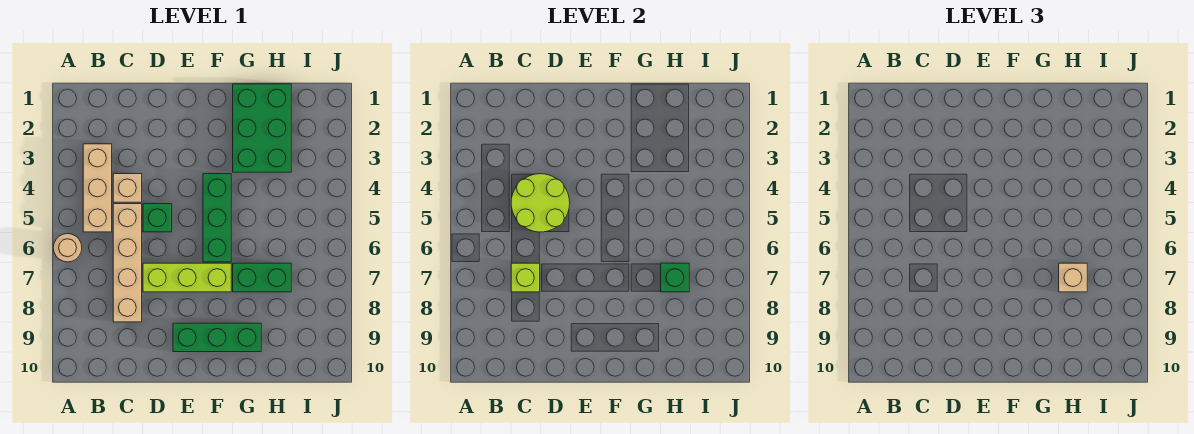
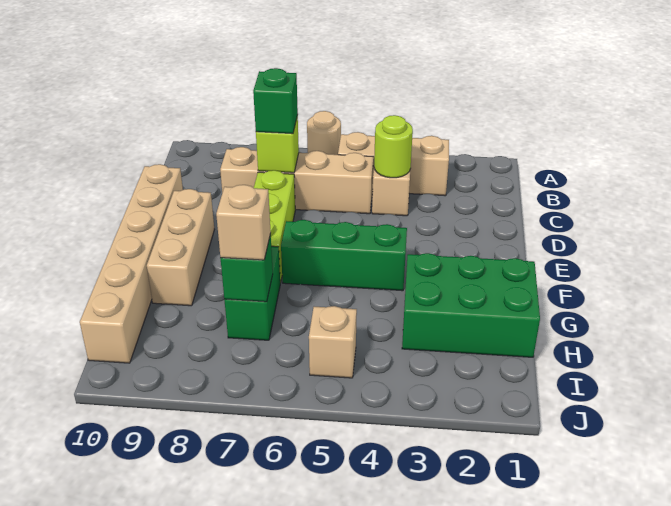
lime 2x2 round brick [511,174,570,232] -> lime 1x1 round brick [374,115,413,178]
green 1x1 brick [143,204,172,232] -> green 1x1 brick moved to [253,68,298,134]
none -> tan 1x6 brick [80,164,183,363]
green 1x3 brick [173,323,261,352] -> tan 1x3 brick [147,189,214,306]
none -> tan 1x1 brick [309,306,357,378]

